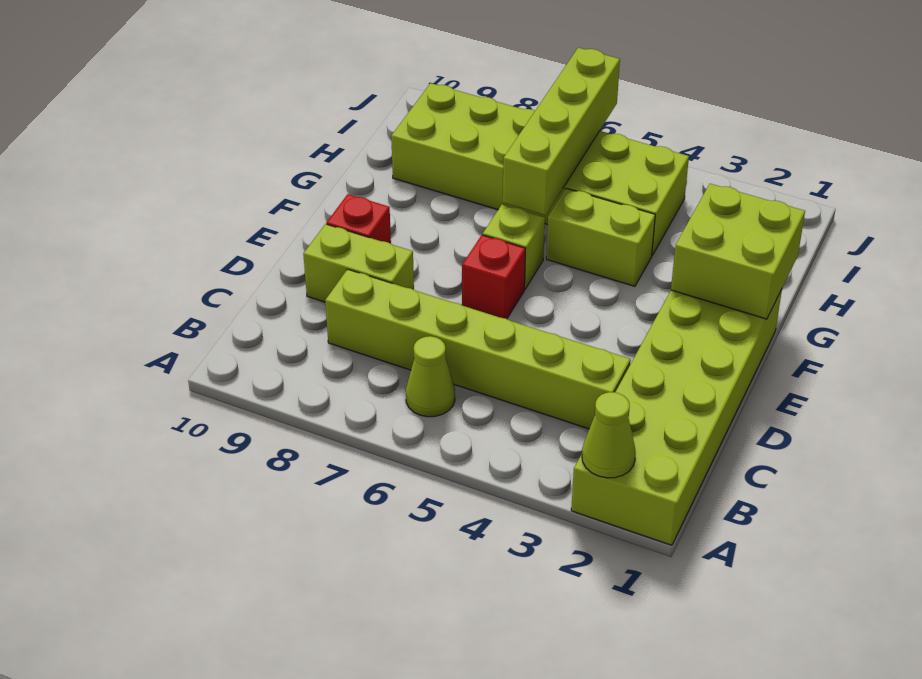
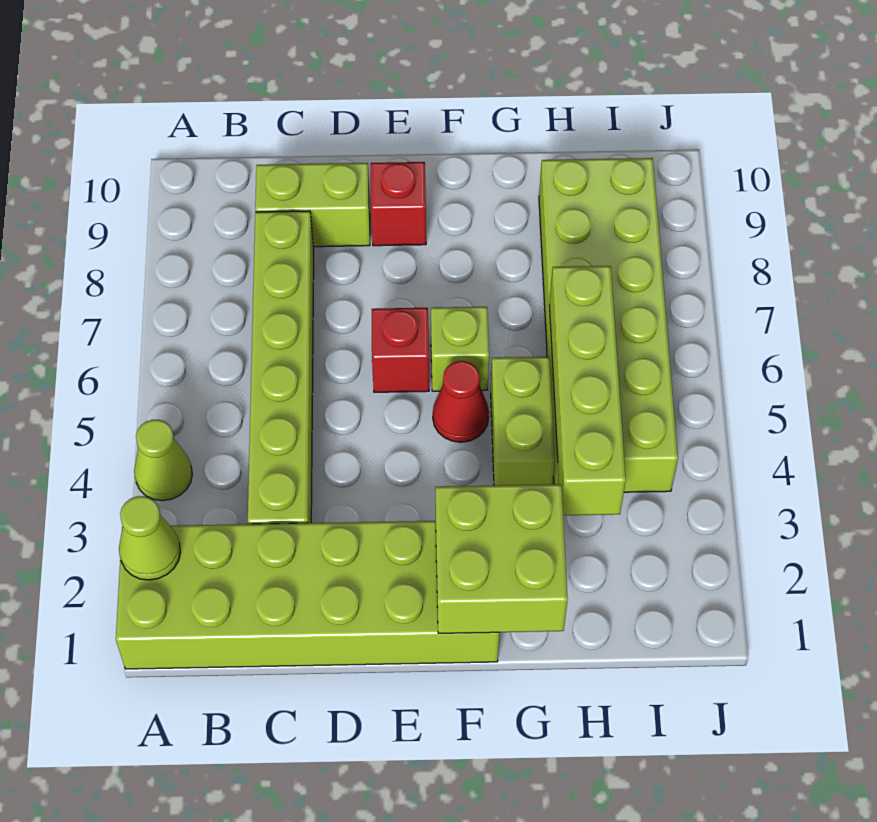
lime 1x1 cone [406,336,455,417] -> lime 1x1 cone moved to [134,420,192,501]
lime 1x2 brick [303,224,414,302] -> lime 1x2 brick turned to [255,163,370,247]
none -> red 1x1 cone [433,361,489,442]
lime 1x4 brick [503,48,620,215] -> lime 1x4 brick turned to [549,266,626,515]

